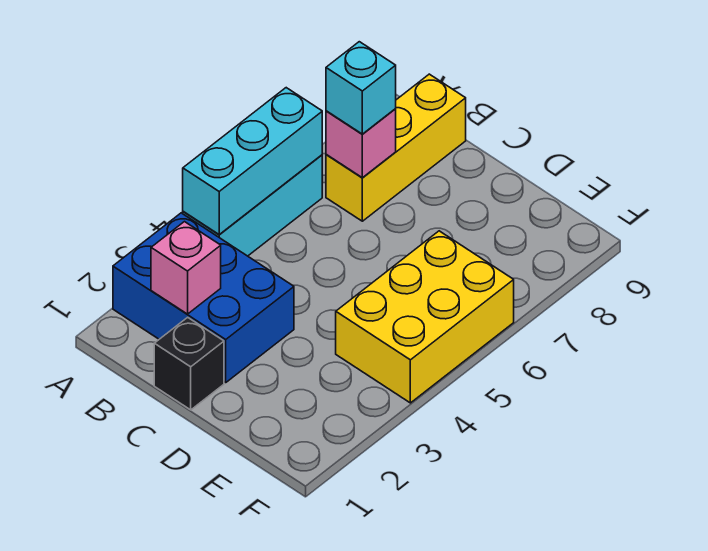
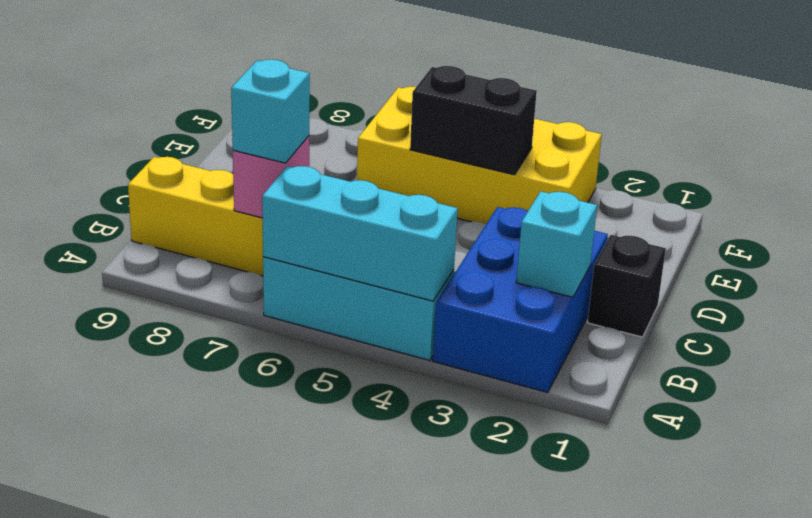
pink 1x1 brick [151,222,221,314] -> cyan 1x1 brick [516,191,597,297]
yellow 2x3 brick [336,231,514,403] -> yellow 2x4 brick [357,87,602,224]
none -> black 1x2 brick [410,66,537,175]

